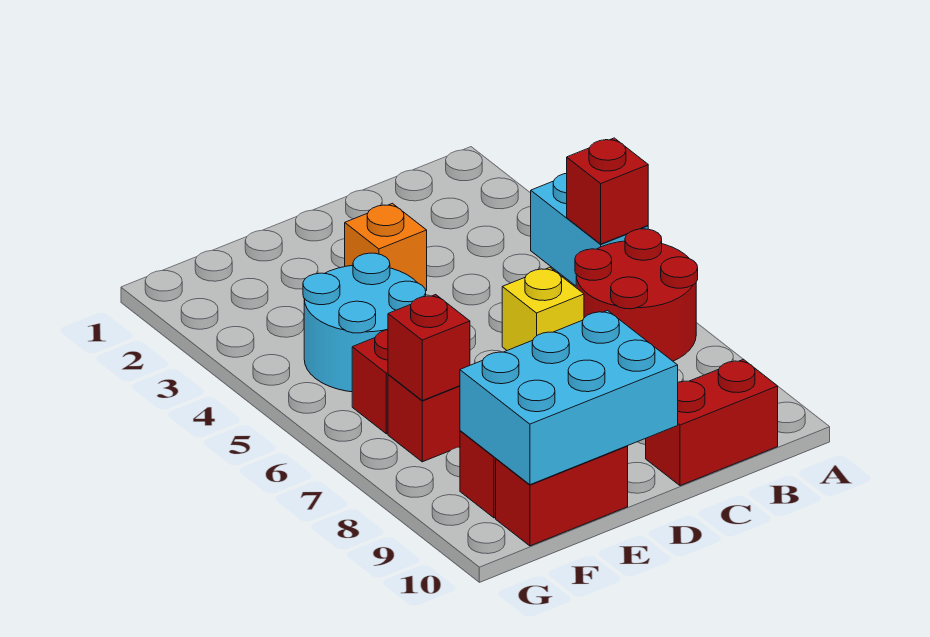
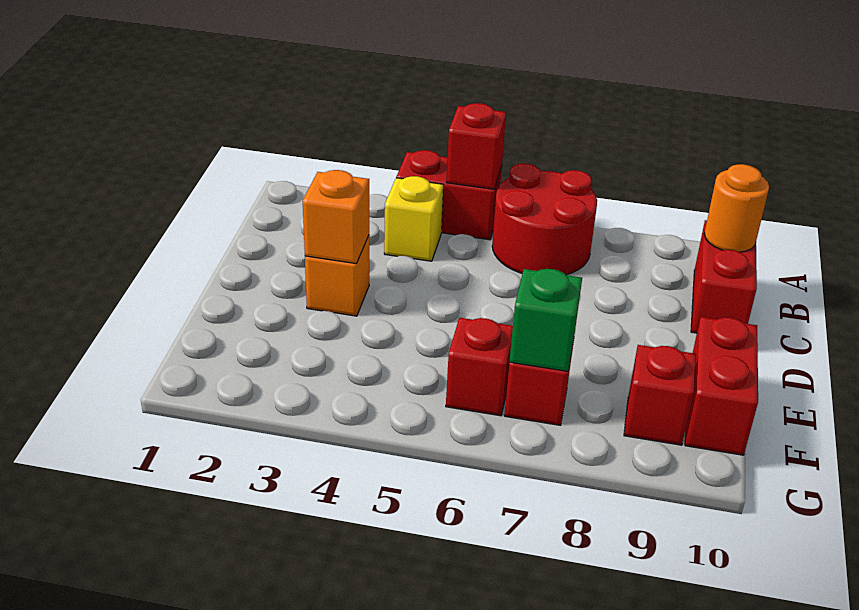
cyan 1x2 brick [531,173,648,286] -> red 1x2 brick [396,150,502,240]
none -> orange 1x1 round brick [704,164,769,252]
yellow 1x1 brick [502,268,584,350] -> yellow 1x1 brick moved to [384,176,443,261]
none -> orange 1x1 brick [303,170,369,264]
cyan 2x3 brick [460,310,678,485] -> none
cyan 2x2 round brick [303,253,426,392] -> none
red 1x1 brick [388,295,470,401] -> green 1x1 brick [510,269,582,371]

